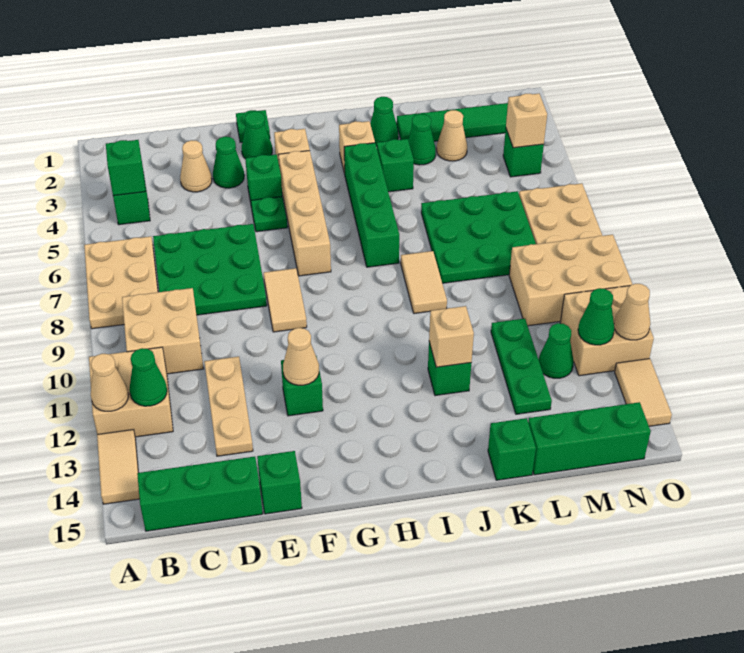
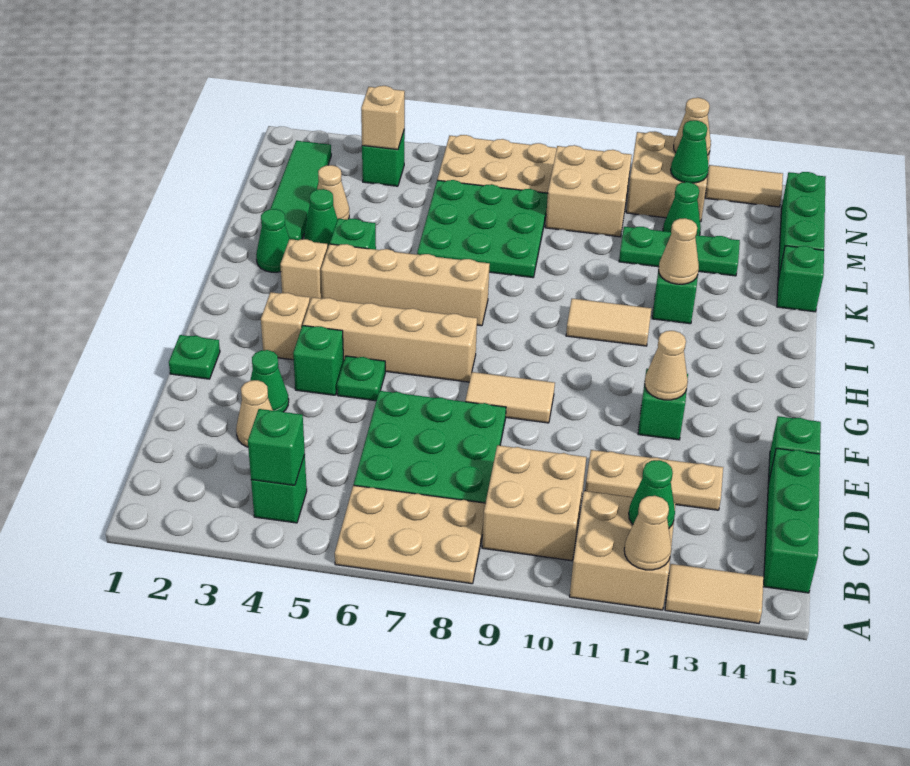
green 1x1 cone [242,111,272,158] -> none
green 1x4 brick [344,143,399,267] -> tan 1x4 brick [321,244,490,326]
tan 1x2 tile [401,251,447,314] -> tan 1x2 tile moved to [566,299,651,346]
tan 1x1 brick [429,306,474,367] -> tan 1x1 cone [658,218,699,284]
tan 2x3 brick [509,235,632,326] -> tan 2x2 brick [545,145,632,237]

